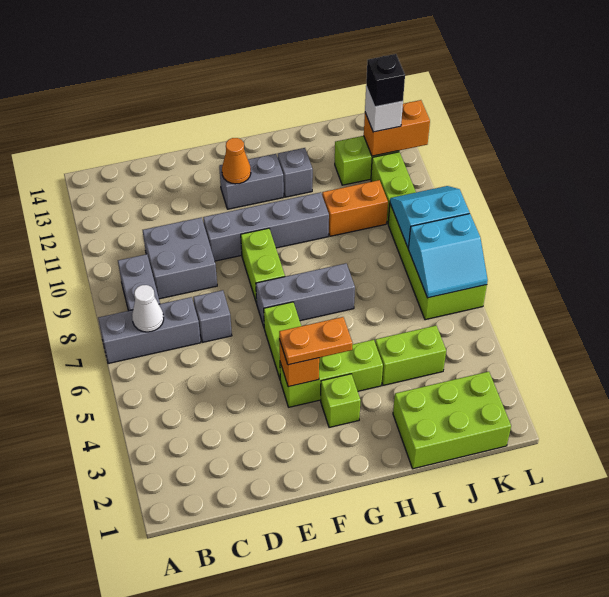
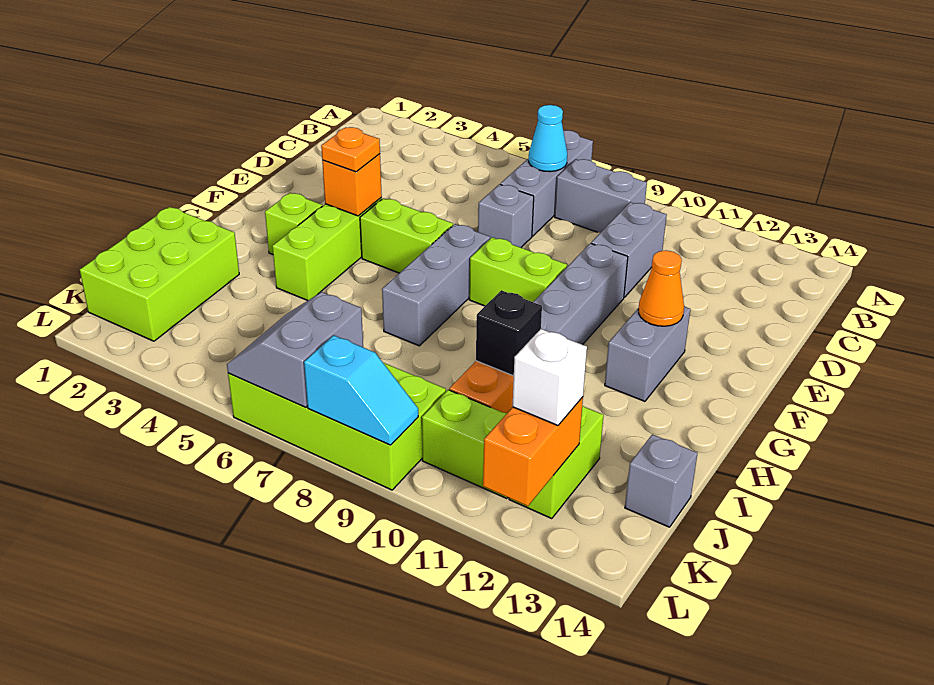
white 1x1 cone [132,285,164,332] -> cyan 1x1 cone [529,105,567,172]
grey 2x2 brick [143,217,217,299] -> grey 1x2 brick [591,202,667,297]
orange 1x2 plate [279,317,352,365] -> orange 1x1 plate [321,127,380,172]
grey 1x1 brick [278,148,313,197] -> grey 1x1 brick moved to [625,434,698,527]
lime 1x2 brick [375,325,446,385] -> none
cyan 2x2 slope [408,214,488,298] -> grey 2x2 slope [227,292,363,408]
cyan 2x2 slope [390,186,470,248] -> cyan 1x2 slope [304,335,418,445]
black 1x1 brick [366,54,405,107] -> black 1x1 brick moved to [476,290,542,376]

